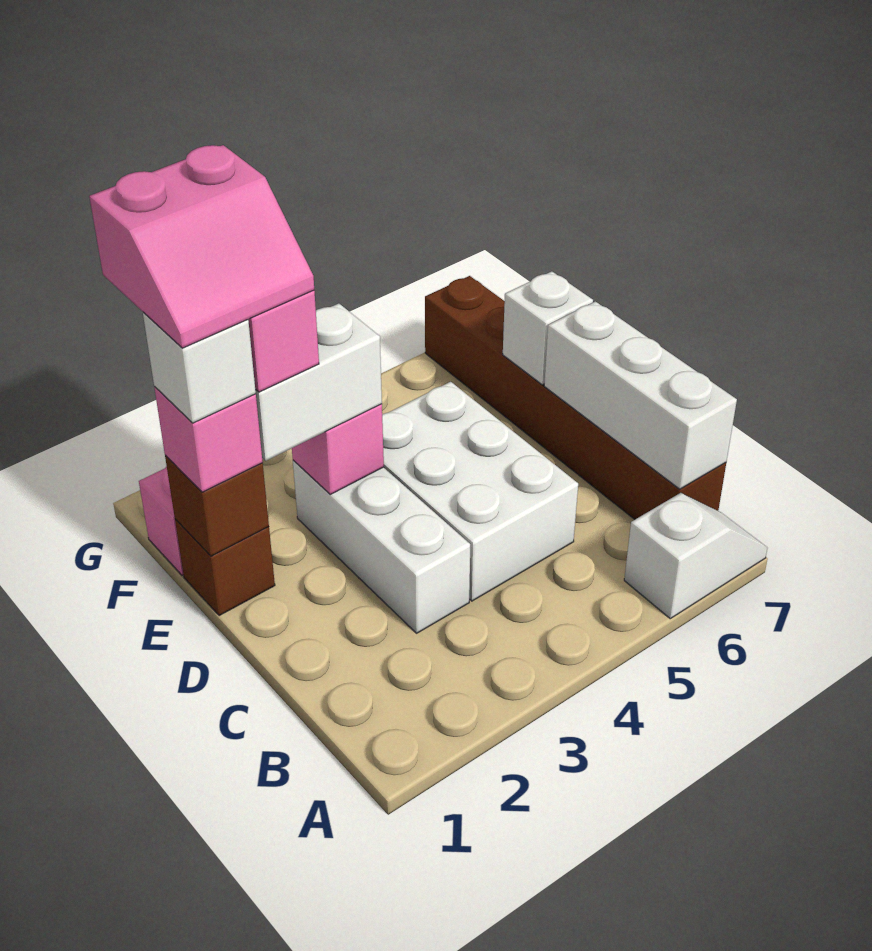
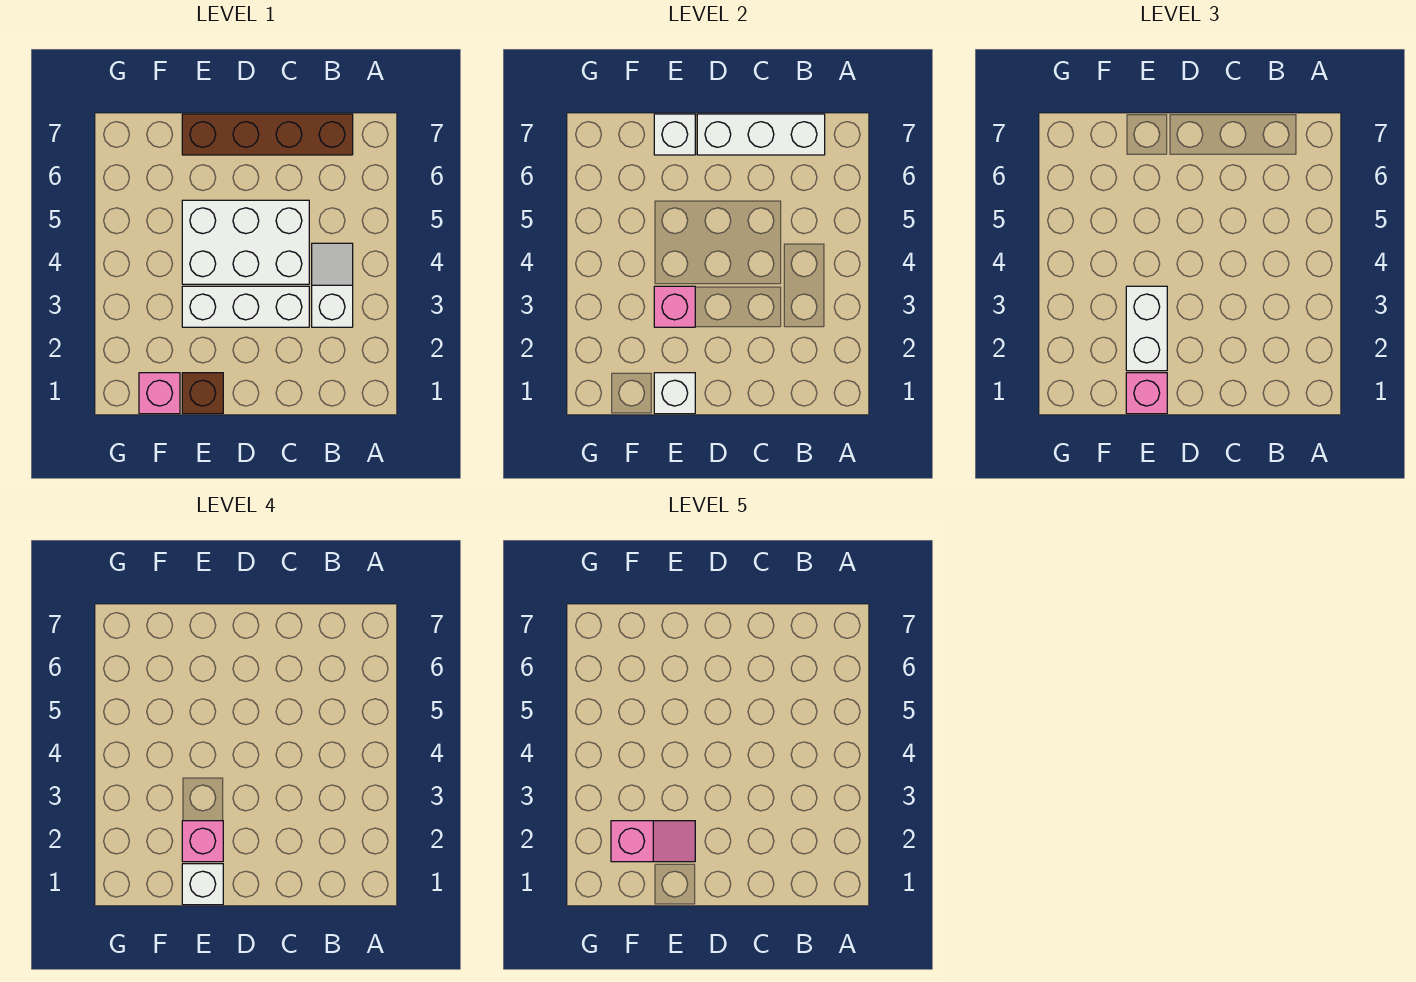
white 1x2 slope [624,493,767,619] -> white 1x2 slope moved to [312,243,353,327]
brown 1x6 brick [425,276,726,519] -> brown 1x4 brick [182,114,353,155]
brown 1x1 brick [165,455,269,556] -> white 1x1 brick [654,373,695,414]
pink 2x2 slope [89,145,314,348] -> pink 1x2 slope [611,821,695,862]

